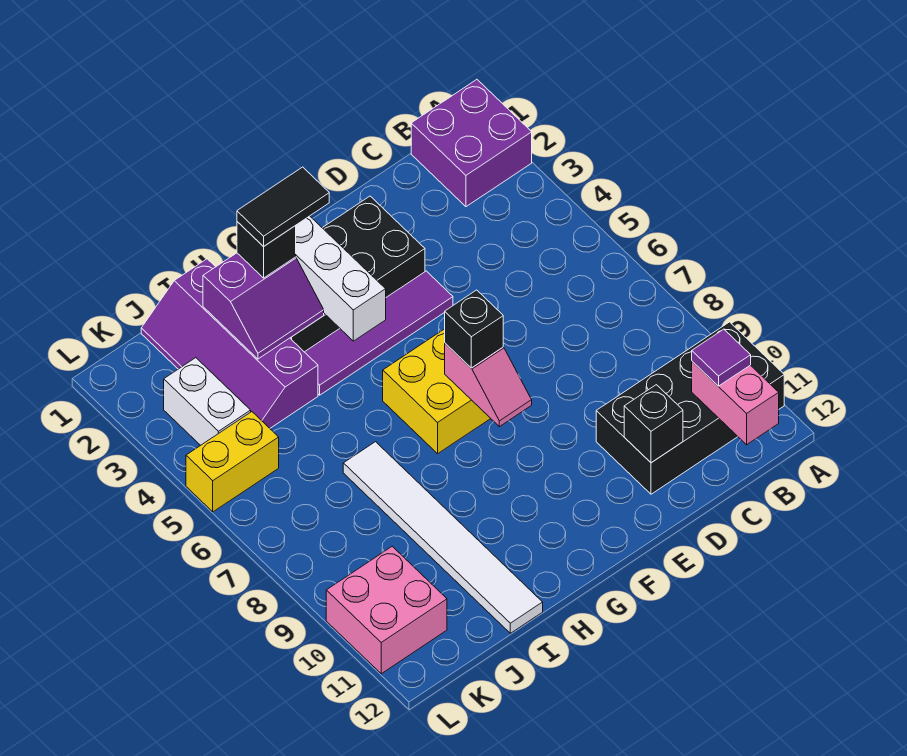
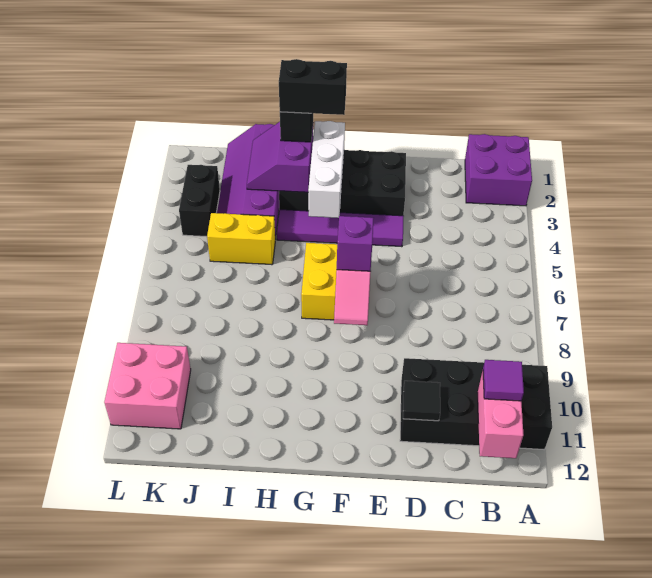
black 1x1 brick [624,385,683,463] -> black 1x1 tile [403,381,440,421]
black 1x1 brick [445,290,503,368] -> purple 1x1 brick [337,216,373,271]
black 1x2 tile [237,167,329,247] -> black 1x2 brick [279,59,347,115]
purple 2x2 slope [203,253,324,359] -> purple 2x2 slope turned to [247,122,313,192]
white 1x6 tile [343,442,543,633] -> none
white 1x2 brick [164,358,251,445] -> black 1x2 brick [179,165,220,237]
yellow 1x2 brick [186,412,279,512] -> yellow 1x2 brick moved to [207,213,275,265]

